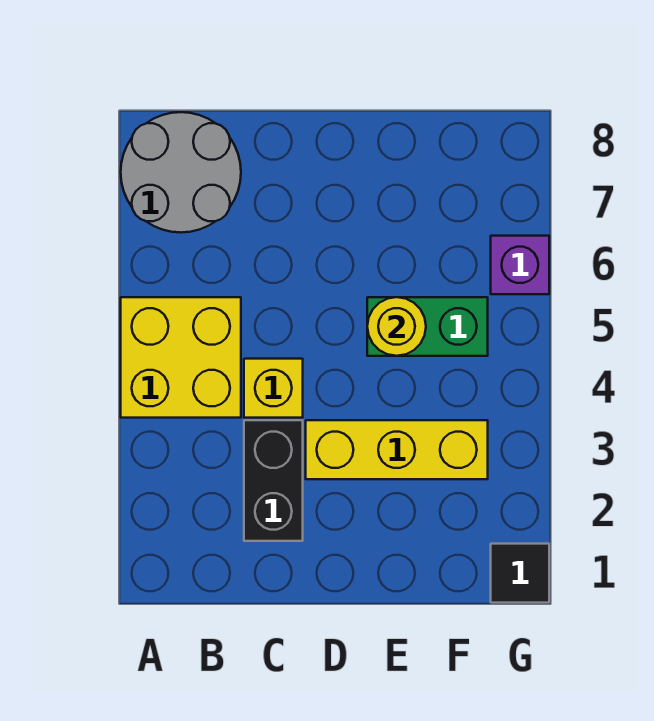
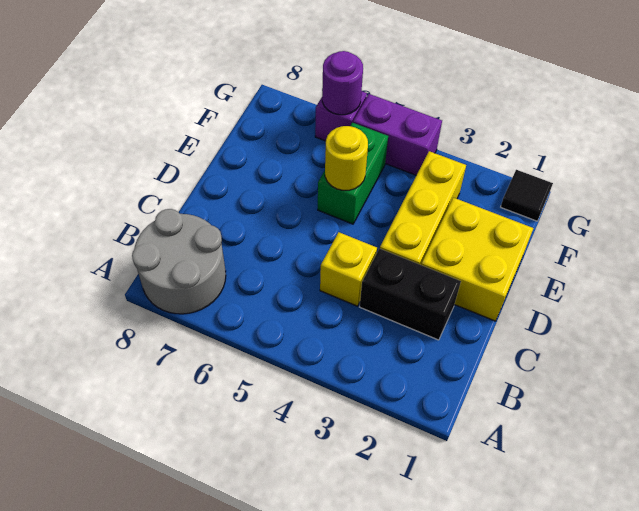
yellow 2x2 brick [121,297,241,418] -> yellow 2x2 brick moved to [421,198,533,321]
none -> purple 1x2 brick [353,94,442,175]
none -> purple 1x1 round brick [322,51,363,115]

